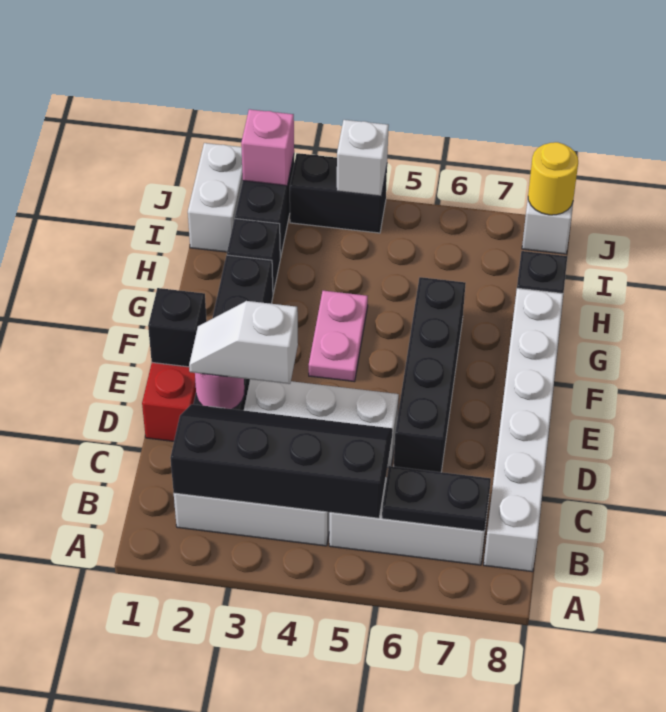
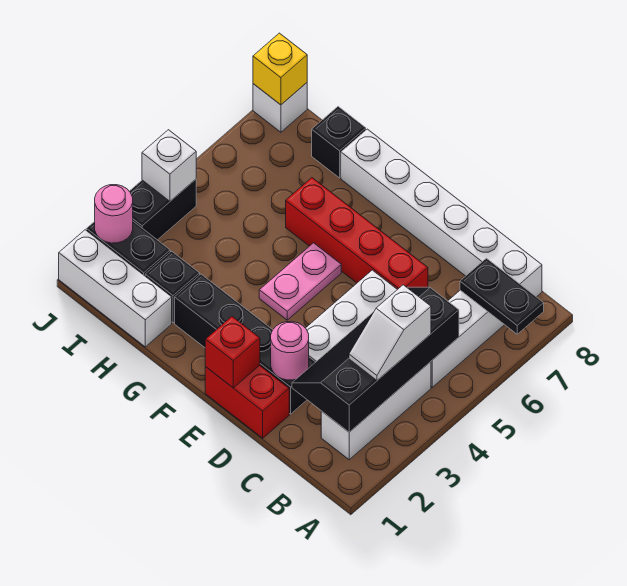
black 1x2 plate [382,466,491,531] -> black 1x2 plate turned to [460,258,544,334]
white 1x2 slope [189,301,298,384] -> white 1x2 slope moved to [349,285,431,380]
black 1x4 brick [394,277,466,472] -> red 1x4 brick [286,178,428,290]
black 1x1 brick [148,288,207,367] -> red 1x1 brick [205,316,260,388]
pink 1x2 plate [309,291,368,382] -> pink 1x2 plate turned to [259,243,341,320]
white 1x2 brick [188,143,243,252] -> white 1x3 brick [59,230,172,347]
pink 1x1 brick [241,109,294,186] -> pink 1x1 round brick [95,185,133,243]
yellow 1x1 round brick [528,142,578,215] -> yellow 1x1 brick [253,33,307,105]

